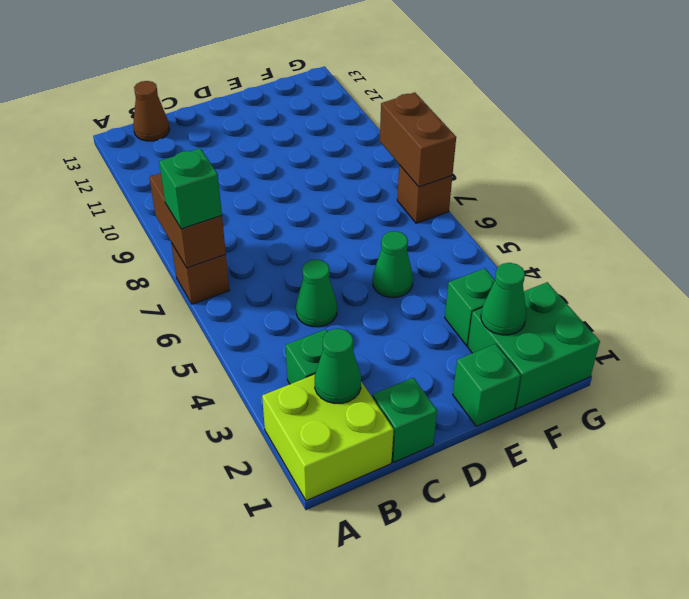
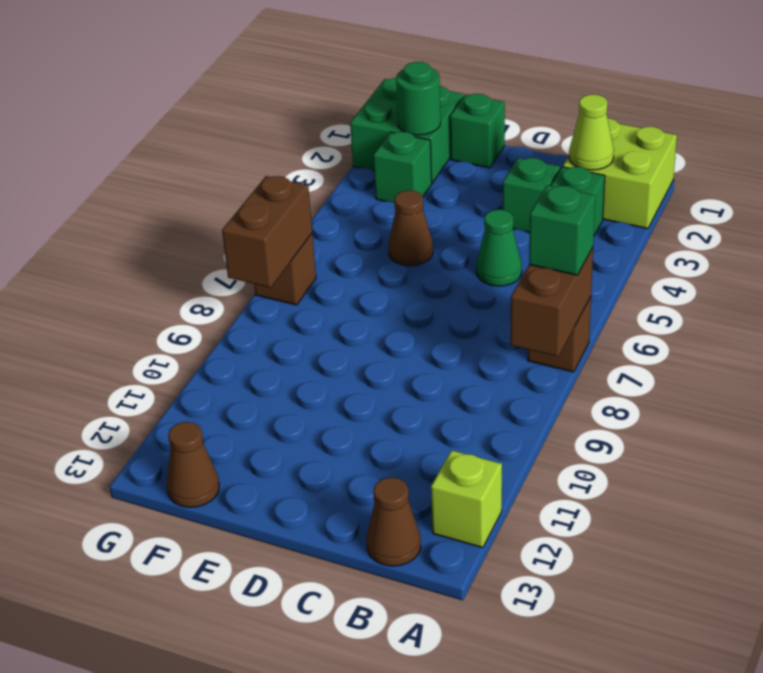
none -> lime 1x1 brick [431,450,502,548]
green 1x1 cone [315,329,361,404] -> lime 1x1 cone [569,95,614,170]
green 1x1 brick [373,378,437,463] -> green 1x1 brick moved to [503,158,560,233]
green 1x1 cone [373,231,413,297] -> brown 1x1 cone [388,190,433,266]
green 1x1 cone [481,263,526,335] -> green 1x1 round brick [396,62,441,135]
none -> brown 1x1 cone [167,422,219,507]

